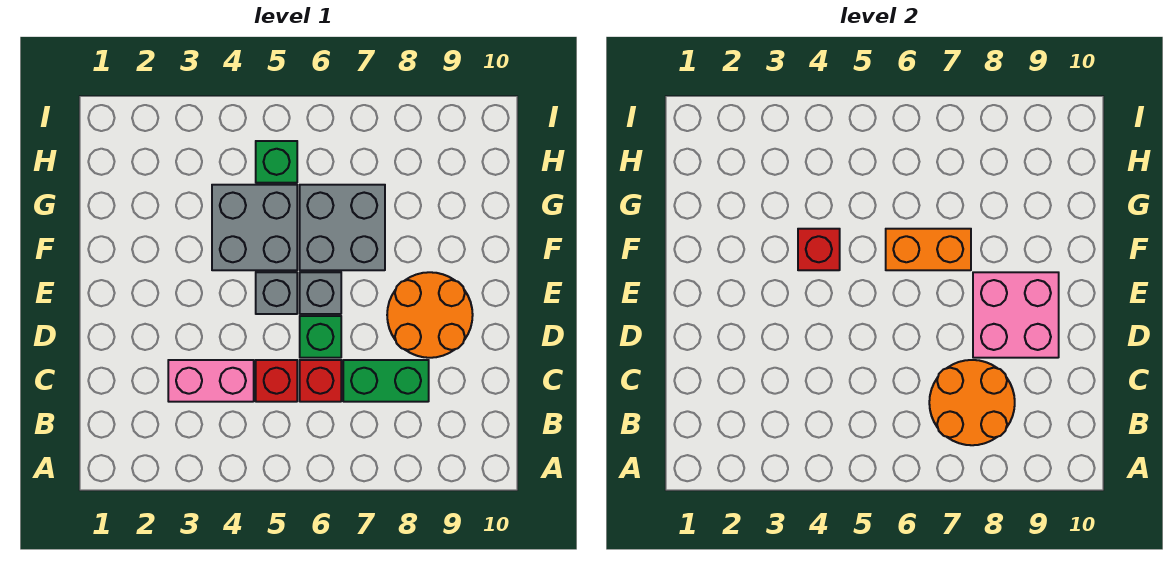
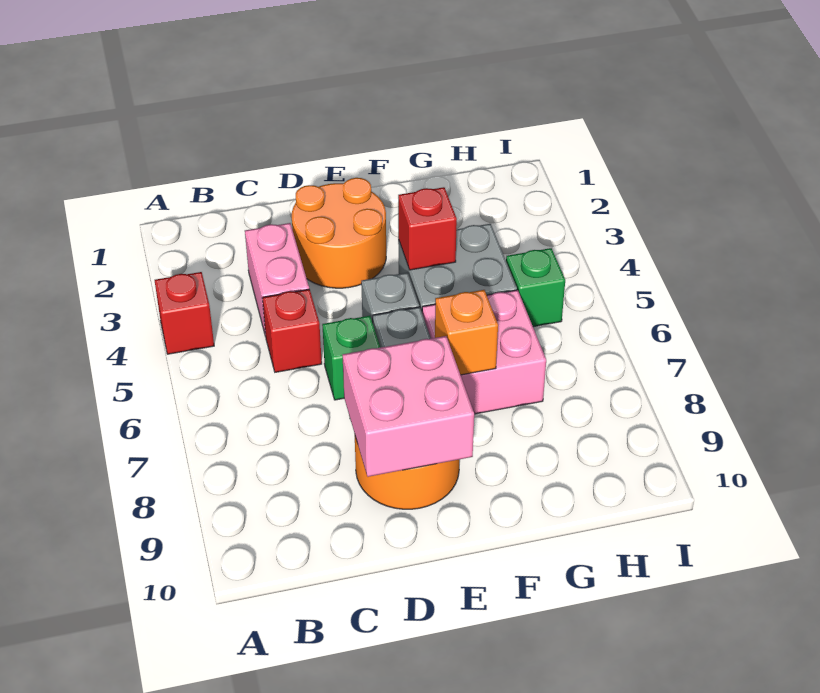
orange 2x2 round brick [929,360,1015,445] -> orange 2x2 round brick moved to [292,178,386,288]
red 1x1 brick [300,360,341,402] -> red 1x1 brick moved to [155,272,214,354]
green 1x2 brick [343,360,429,402] -> none
grey 2x2 brick [300,185,385,270] -> pink 2x2 brick [422,290,546,414]
orange 1x2 brick [886,229,971,270] -> orange 1x1 brick [435,290,498,375]

